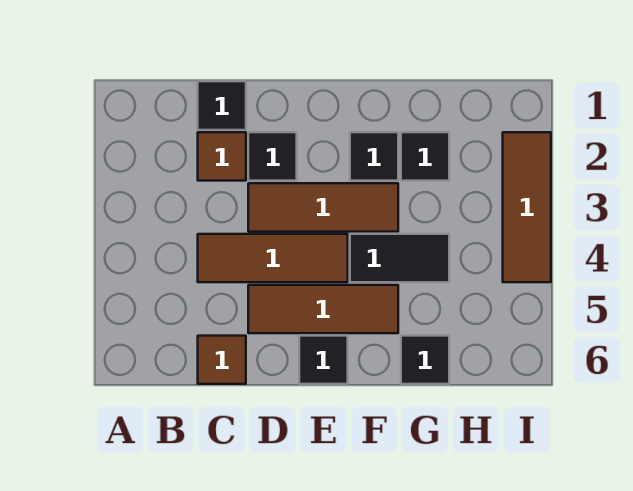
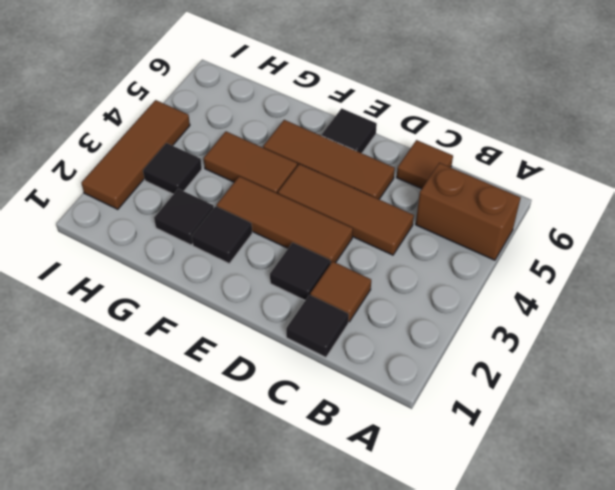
none -> brown 1x2 brick [416,163,521,260]
black 1x2 tile [350,234,449,282] -> brown 1x2 tile [204,132,297,194]
black 1x1 tile [401,336,449,384] -> black 1x1 tile moved to [143,143,202,194]

